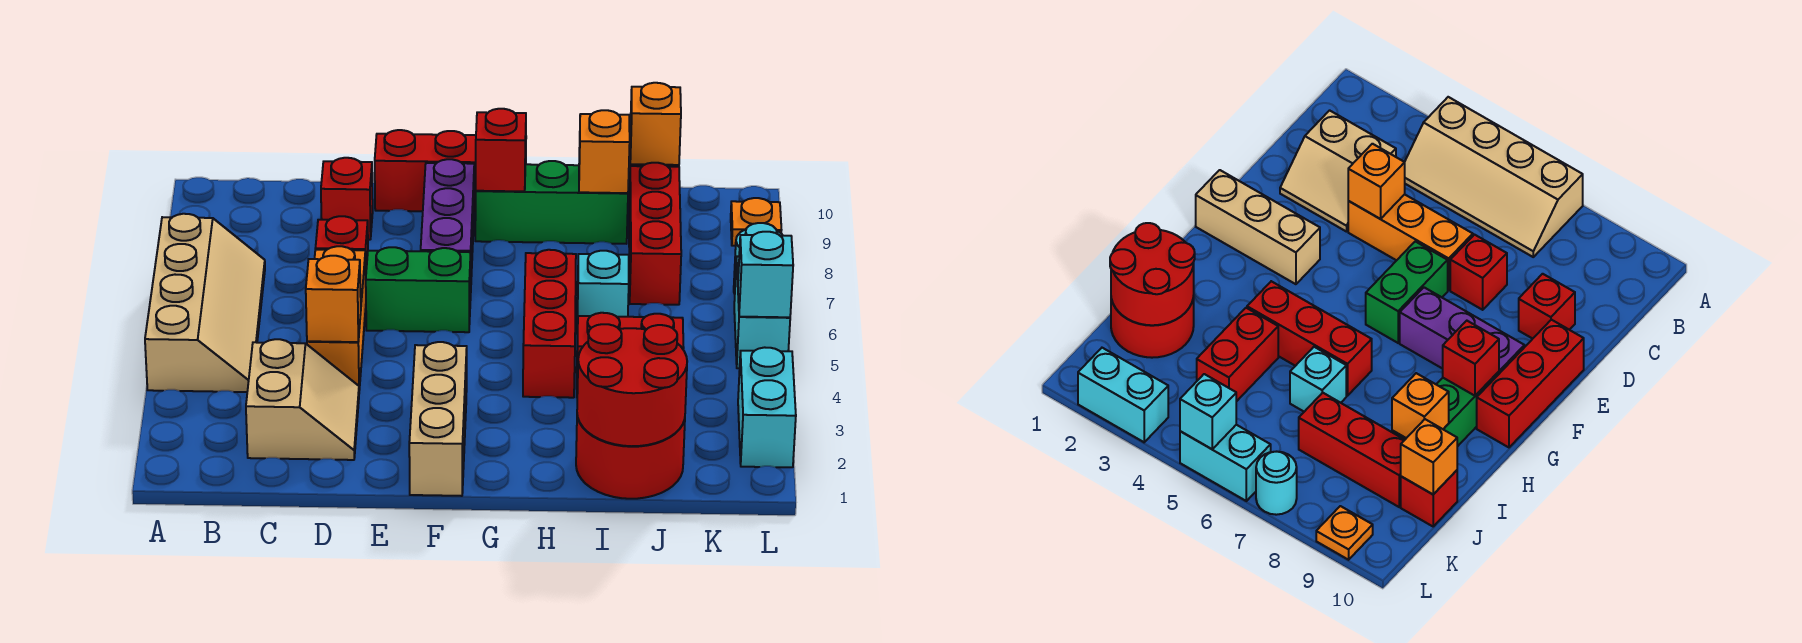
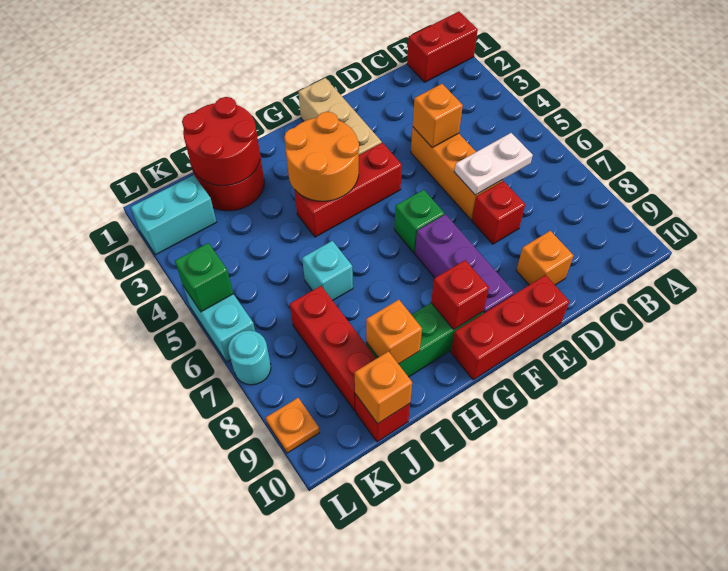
tan 2x4 slope [145,214,265,392] -> none
tan 2x2 slope [246,339,359,460] -> none
none -> white 1x2 plate [454,133,533,195]
red 1x1 brick [321,158,373,240] -> orange 1x1 brick [516,231,574,285]
green 1x2 brick [366,247,471,332] -> green 1x1 brick [394,190,445,253]
none -> orange 2x2 round brick [284,112,359,201]
red 1x3 brick [523,250,576,398] -> red 1x3 brick turned to [294,143,402,237]
red 1x2 brick [577,313,684,394] -> red 1x2 brick moved to [407,12,478,82]
cyan 1x2 brick [738,347,796,467] -> cyan 1x2 brick turned to [131,175,216,255]
cyan 1x1 brick [738,232,793,317] -> green 1x1 brick [175,243,233,312]

